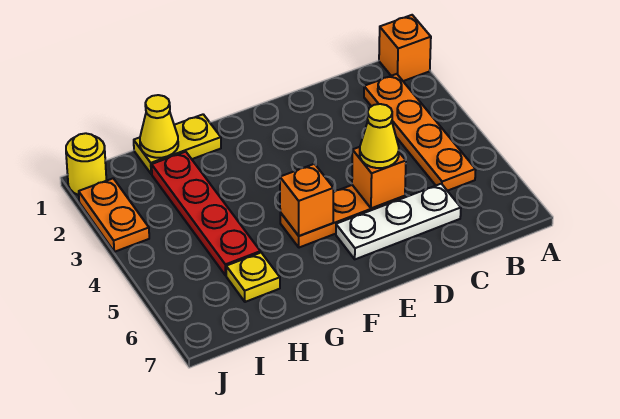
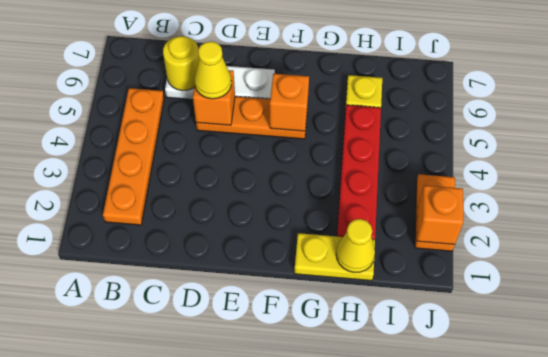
orange 1x1 brick [379,15,431,81] -> orange 1x1 brick moved to [417,185,463,244]
yellow 1x1 round brick [66,133,106,195] -> yellow 1x1 round brick moved to [163,36,199,91]

